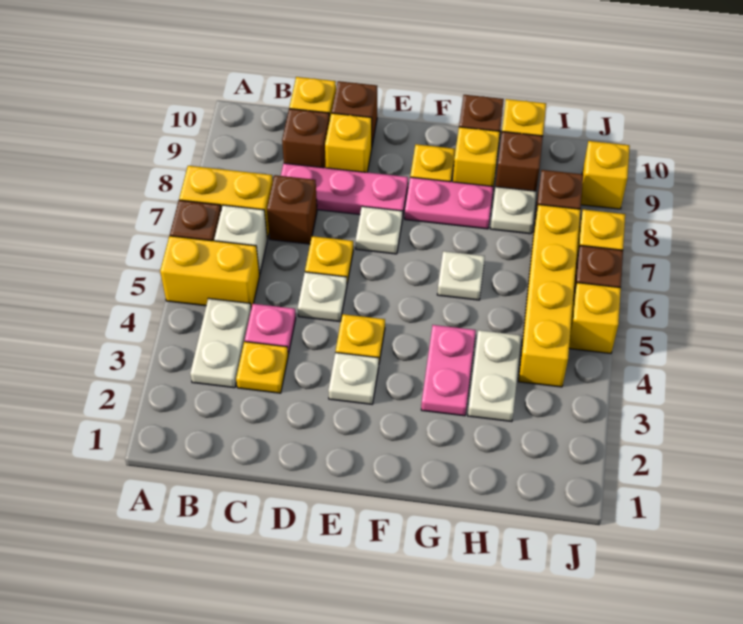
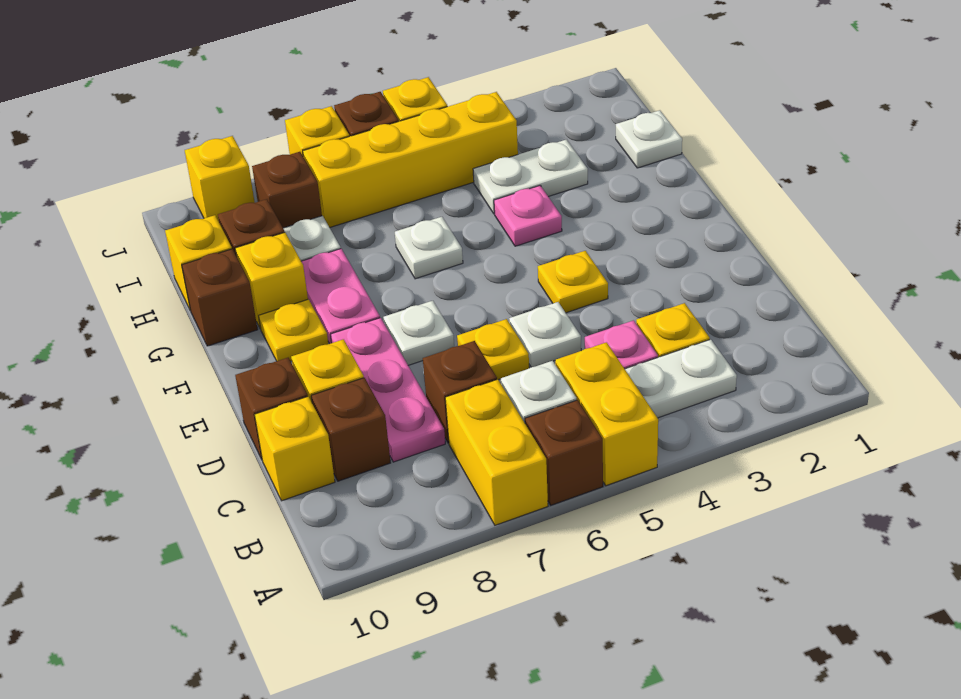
white 1x1 plate [328,352,379,404] -> white 1x1 plate moved to [616,110,682,168]
pink 1x2 plate [421,325,476,416] -> pink 1x1 plate [494,186,562,246]

